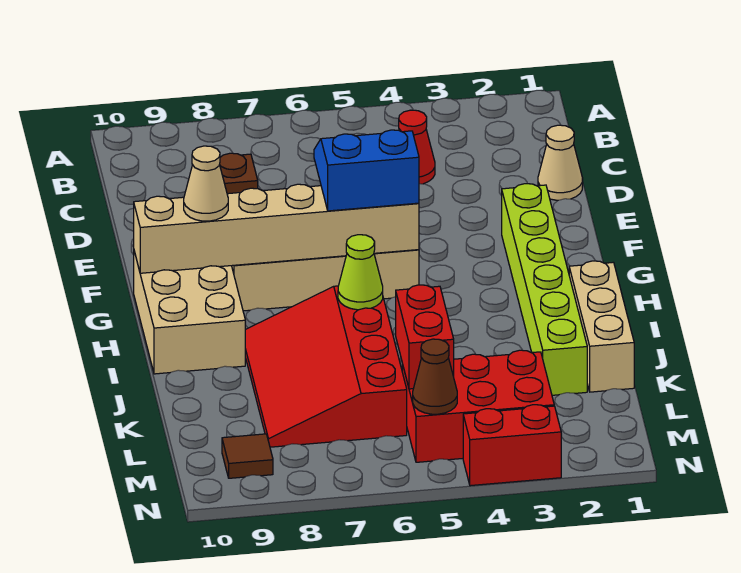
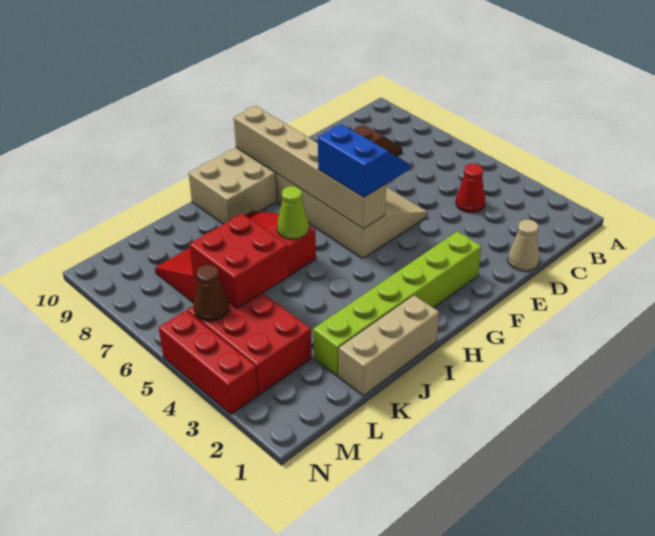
tan 1x1 cone [184,146,228,221] -> none
red 1x2 brick [396,285,454,389] -> red 2x2 brick [189,214,289,308]
brown 1x1 tile [222,434,273,478] -> none
red 1x2 brick [463,405,561,486] -> red 1x3 brick [159,311,258,414]

